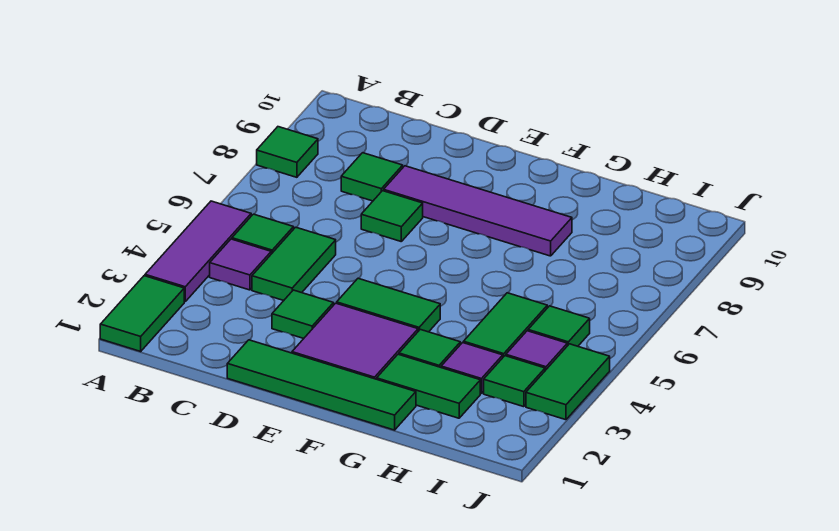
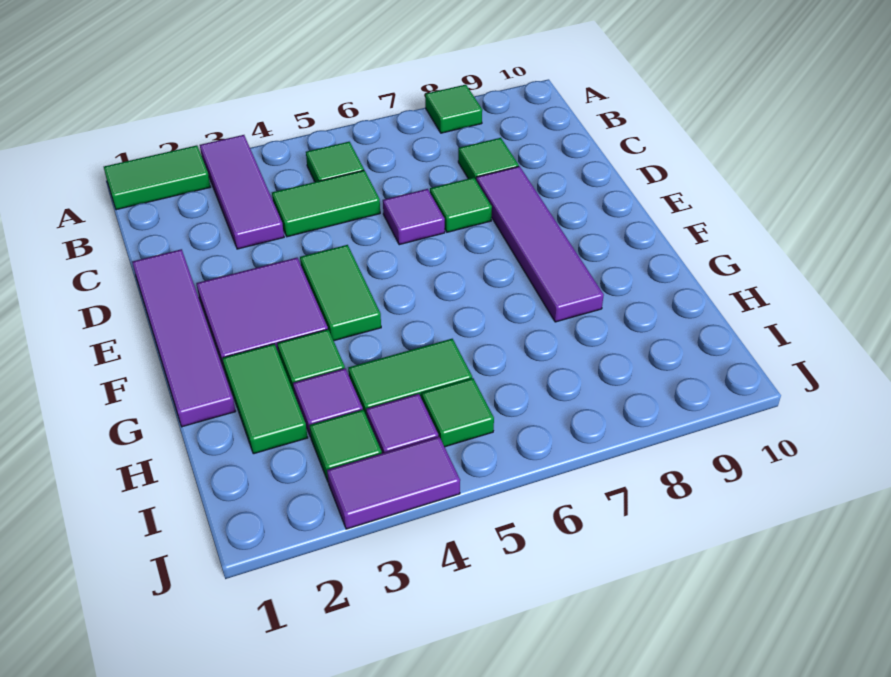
purple 1x3 tile [145,201,251,302] -> purple 1x3 tile turned to [200,135,284,249]
purple 1x1 tile [210,239,271,290] -> purple 1x1 tile moved to [383,189,445,245]
green 1x4 tile [227,340,416,430] -> purple 1x4 tile [132,249,236,427]
green 1x1 tile [272,290,334,338] -> none
green 1x2 tile [526,344,610,420] -> purple 1x2 tile [327,437,460,529]

